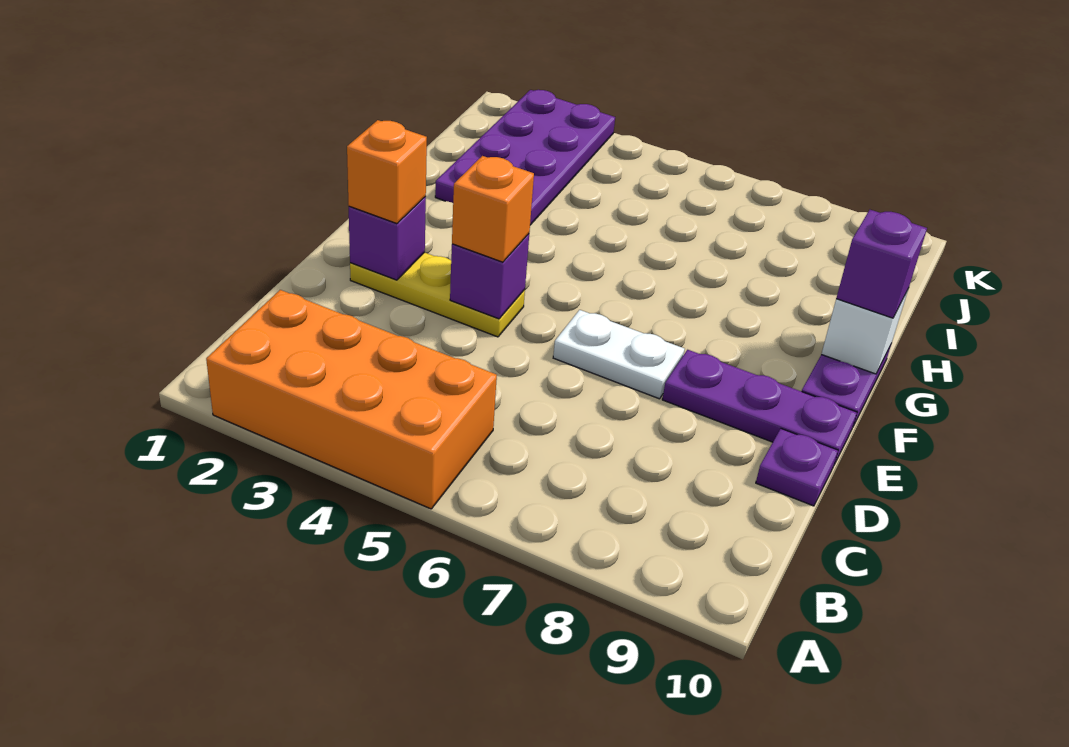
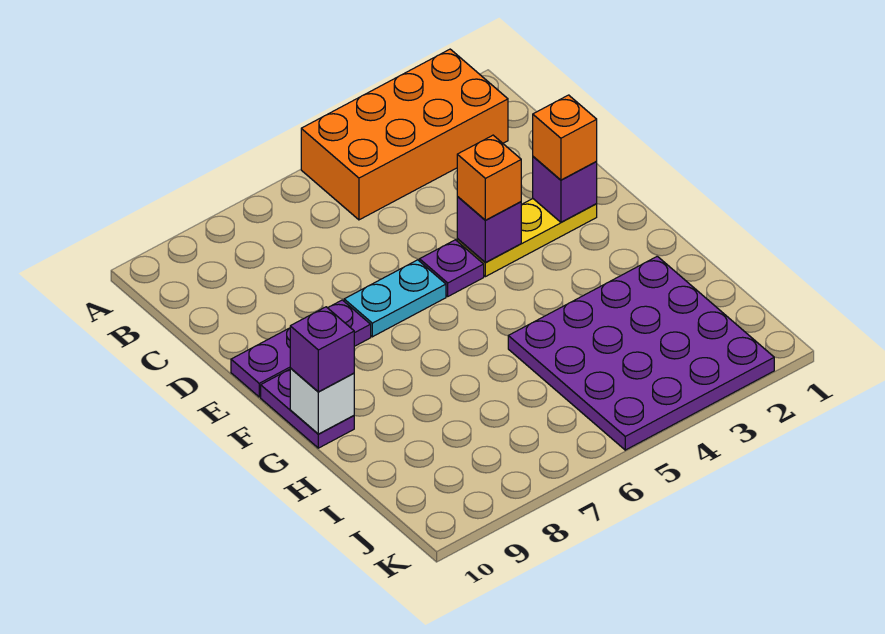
purple 1x1 plate [756,429,838,506] -> purple 1x1 plate moved to [420,240,484,296]
white 1x2 plate [553,310,685,399] -> cyan 1x2 plate [344,260,446,337]
purple 2x4 plate [435,90,615,225] -> purple 4x4 plate [508,256,774,450]

